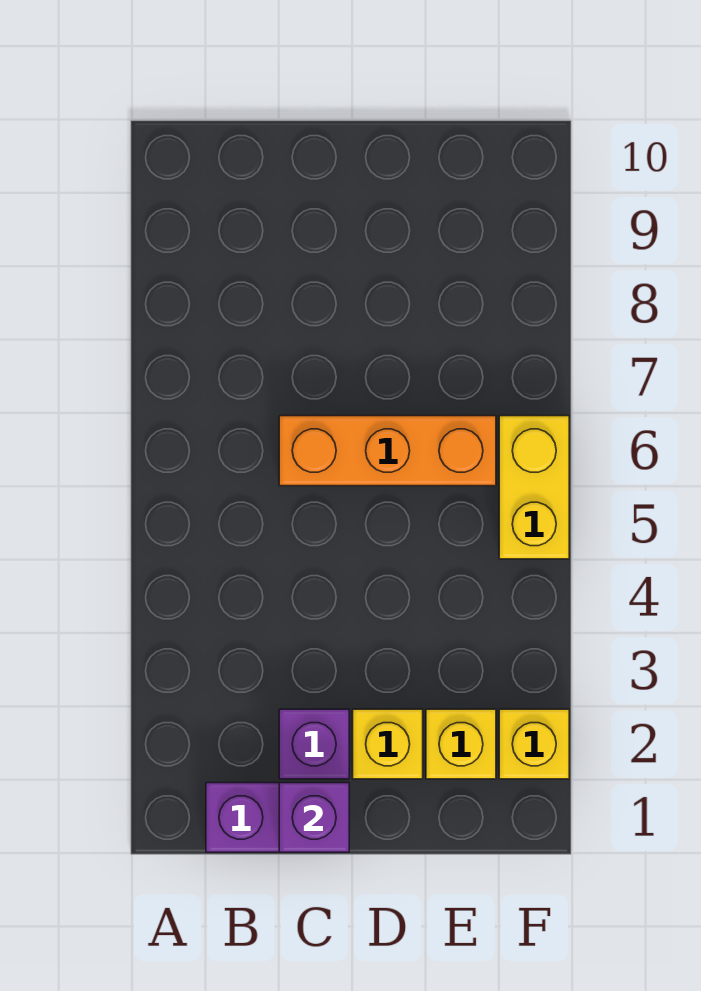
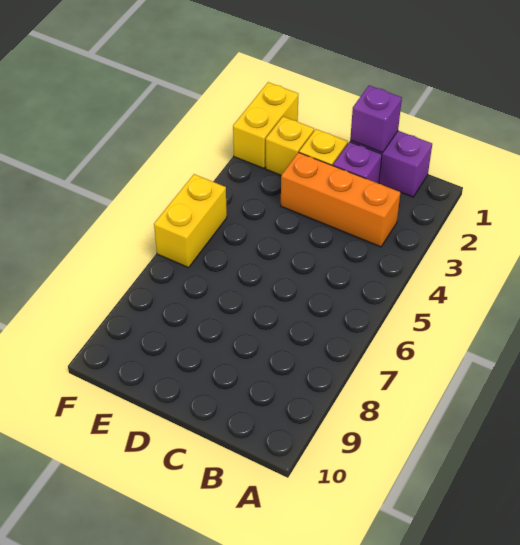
orange 1x3 brick [279,416,496,486] -> orange 1x3 brick moved to [281,152,400,247]
yellow 1x1 brick [499,709,569,779] -> yellow 1x2 brick [233,82,298,168]

